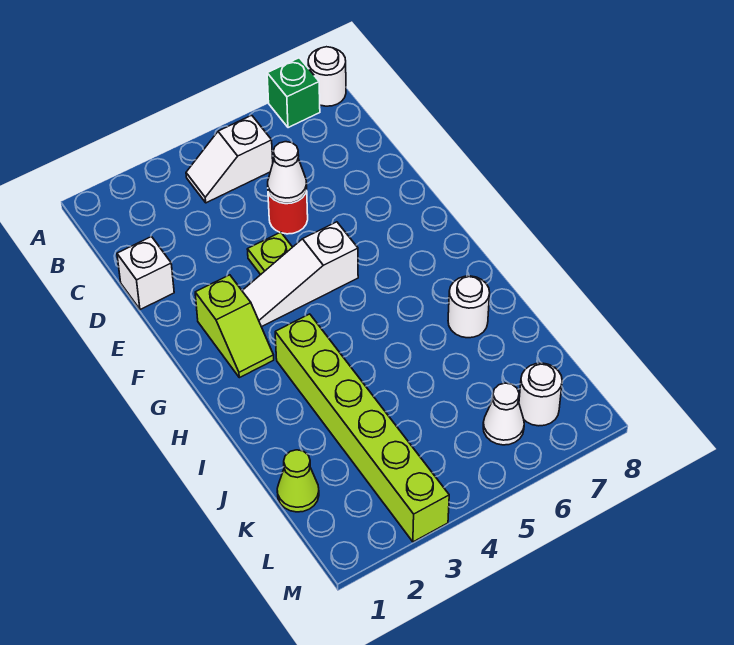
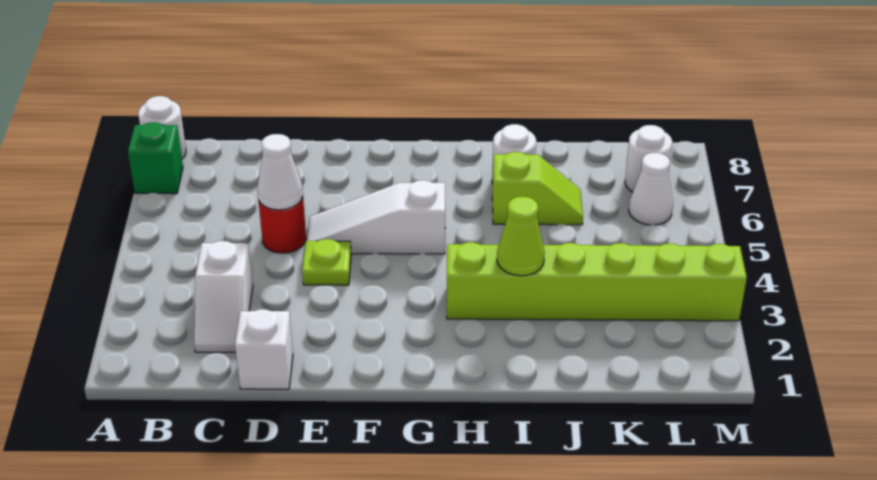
white 1x2 slope [186,115,273,203] -> white 1x2 slope moved to [194,241,253,352]
lime 1x2 slope [195,275,274,378] -> lime 1x2 slope moved to [492,152,583,225]
white 1x3 slope [242,222,358,327] -> white 1x3 slope turned to [307,180,445,254]
lime 1x1 cone [277,450,319,512] -> lime 1x1 cone moved to [497,197,545,276]

